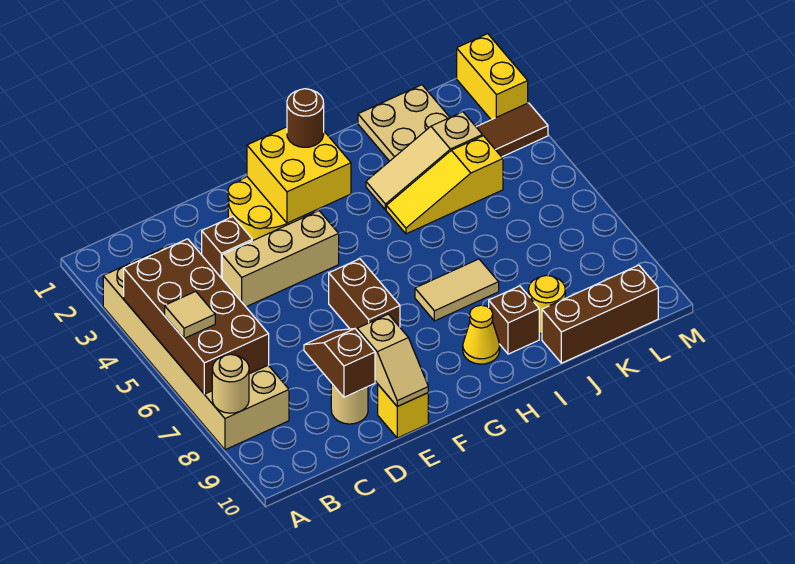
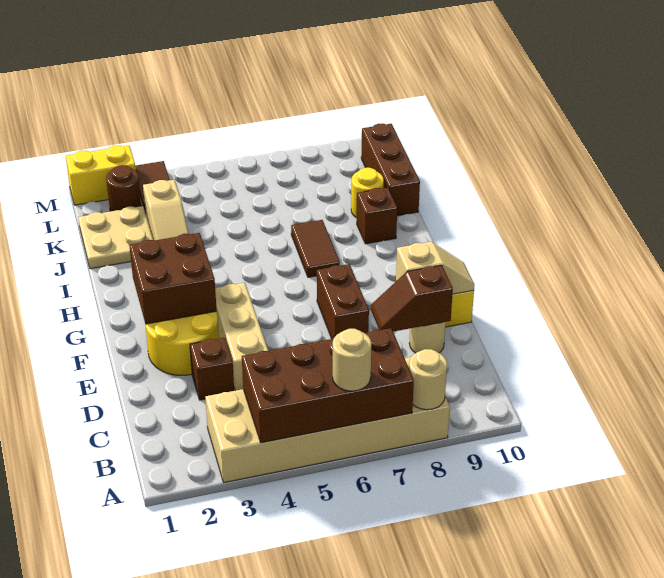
tan 1x1 tile [165,291,215,338] -> tan 1x1 round brick [333,329,371,391]
yellow 2x2 brick [247,127,351,223] -> brown 2x2 brick [129,233,217,324]
brown 1x2 brick [329,259,400,330] -> brown 1x2 brick turned to [317,264,369,339]
brown 1x1 round brick [287,89,324,147] -> brown 1x1 round brick moved to [106,165,141,211]
tan 1x2 tile [415,259,499,321] -> brown 1x2 tile [291,220,340,277]
yellow 1x1 cone [463,305,500,364] -> none
yellow 1x3 slope [386,136,503,234] -> none

